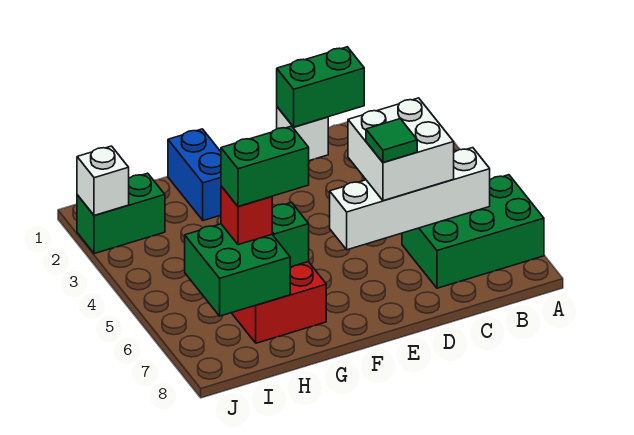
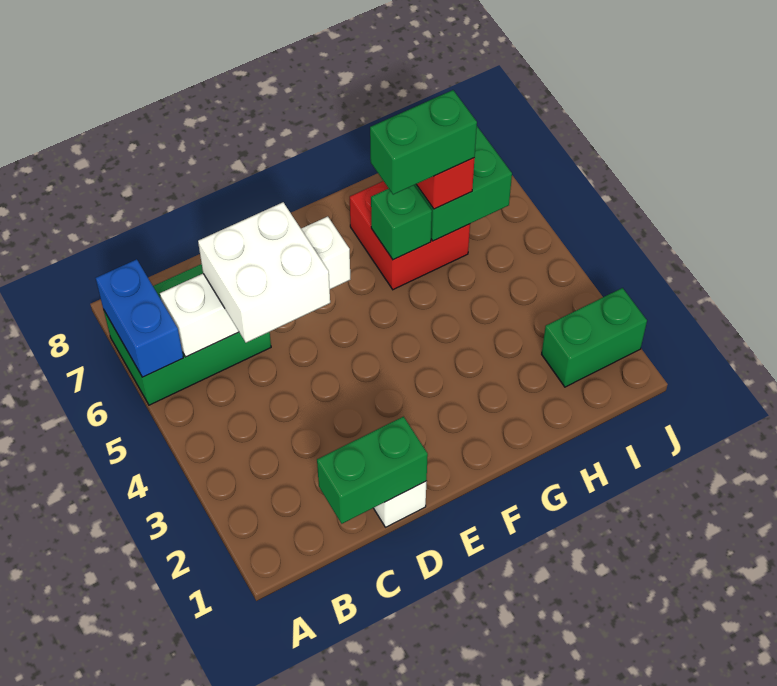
green 1x1 tile [366,119,417,162] -> none
blue 1x2 brick [168,129,221,221] -> blue 1x2 brick moved to [96,259,183,377]
white 1x1 brick [77,146,129,215] -> none

